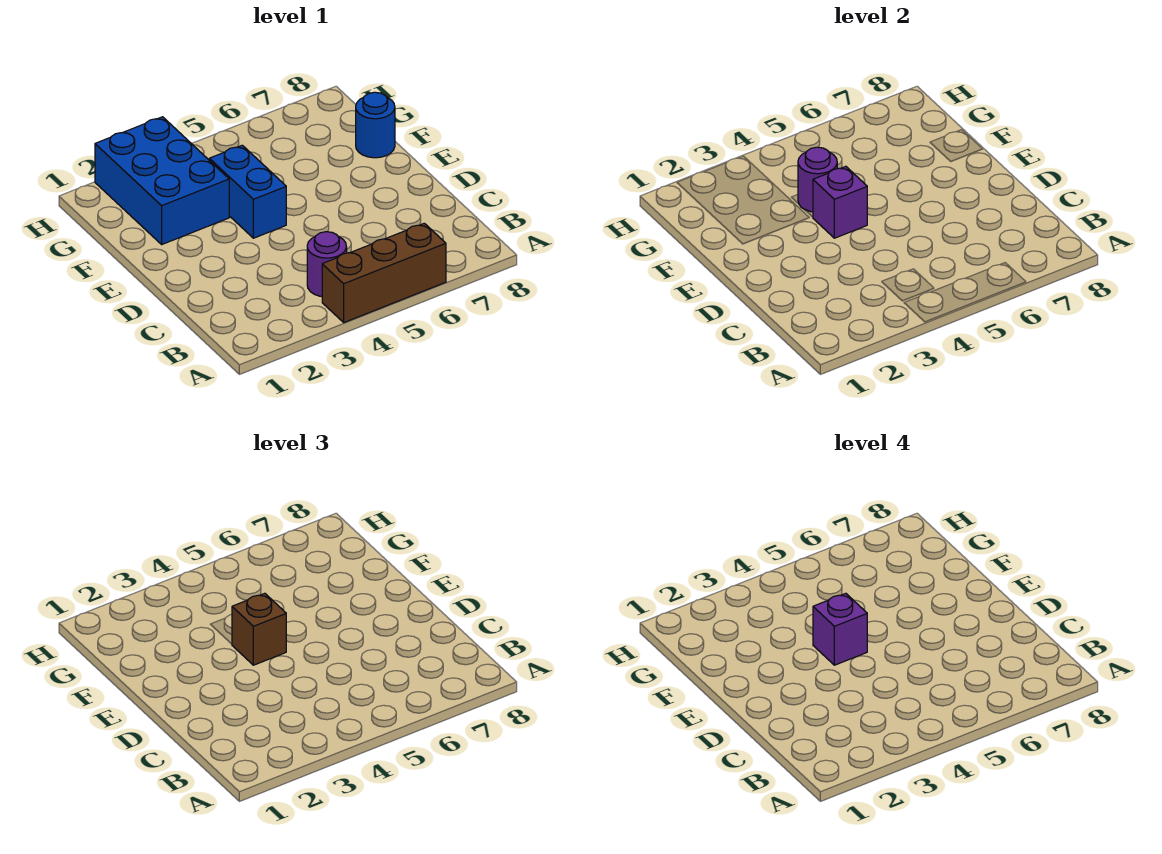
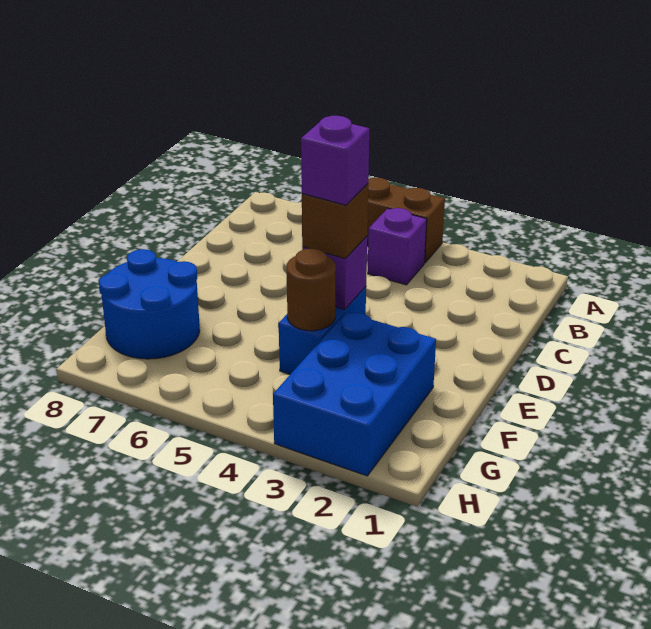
purple 1x1 round brick [307,232,347,297] -> purple 1x1 brick [368,208,427,285]
purple 1x1 round brick [798,147,837,212] -> brown 1x1 round brick [287,249,336,331]
blue 1x1 round brick [356,92,395,158] -> blue 2x2 round brick [99,249,200,359]

